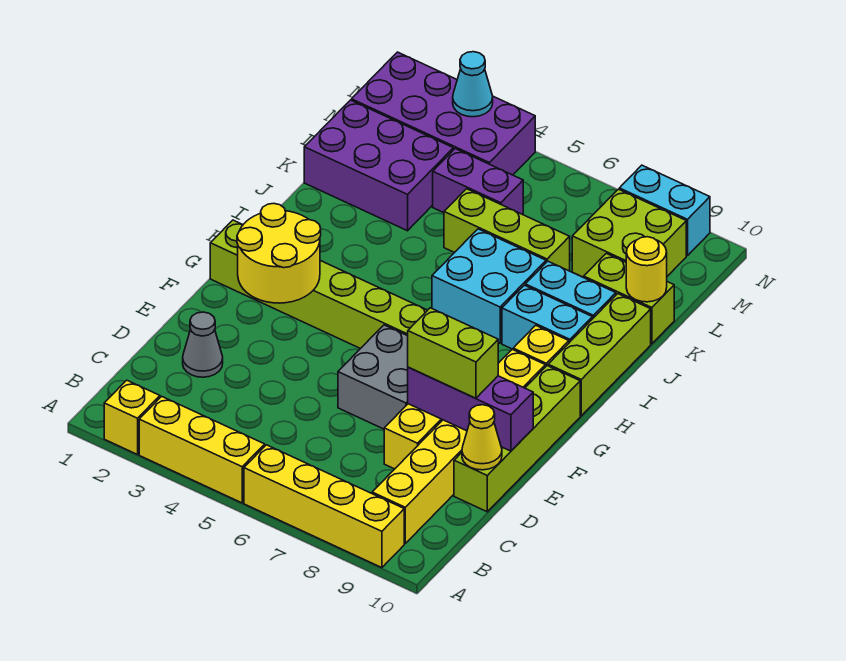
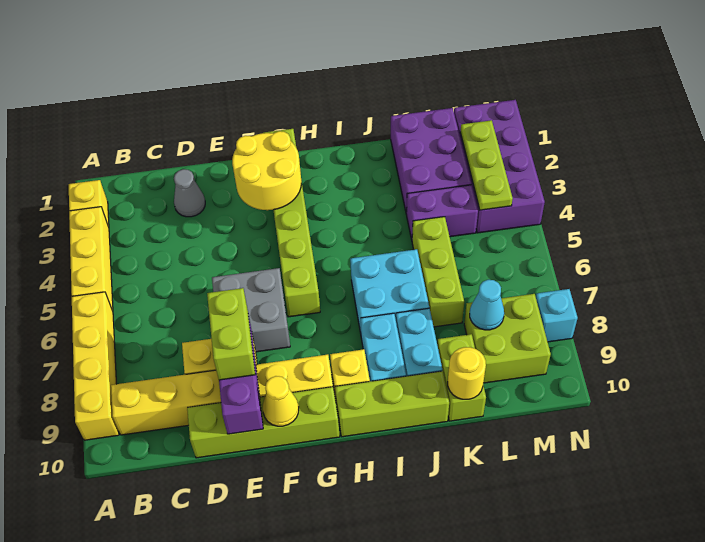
yellow 1x1 cone [462,405,502,470] -> yellow 1x1 cone moved to [263,376,299,426]
purple 1x2 brick [433,149,523,215] -> purple 1x2 brick turned to [407,185,478,240]
none -> lime 1x3 plate [460,120,513,210]
cyan 1x1 cone [453,52,493,117] -> cyan 1x1 cone moved to [470,280,504,330]
cyan 1x2 brick [619,165,710,256] -> cyan 1x1 brick [536,289,578,342]

